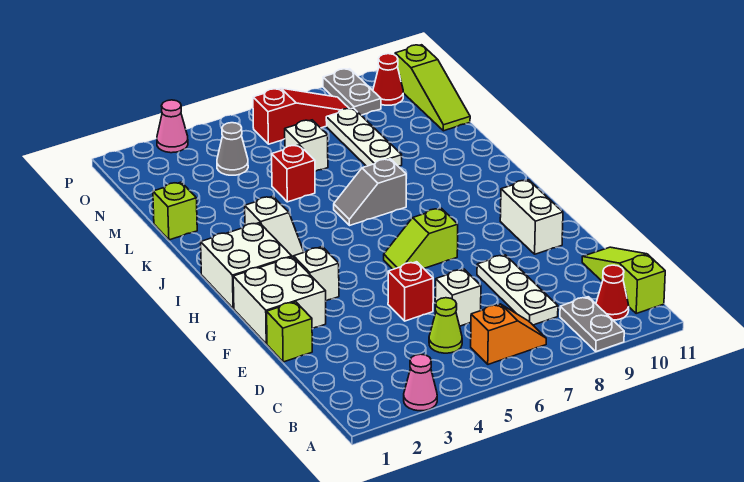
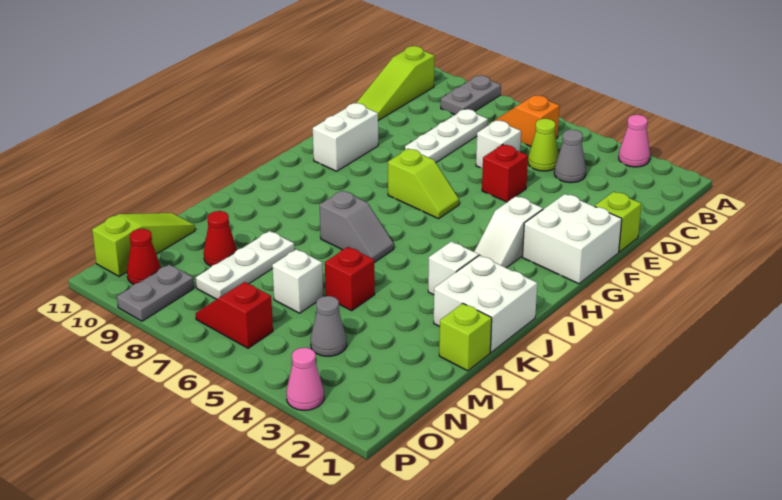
red 1x1 cone [596,265,629,320] -> red 1x1 cone moved to [204,211,237,266]
none -> grey 1x1 cone [554,130,586,183]
white 2x2 brick [201,223,292,309] -> white 2x2 brick moved to [434,255,537,352]
red 1x3 slope [253,88,349,144] -> red 1x2 slope [196,282,273,348]

